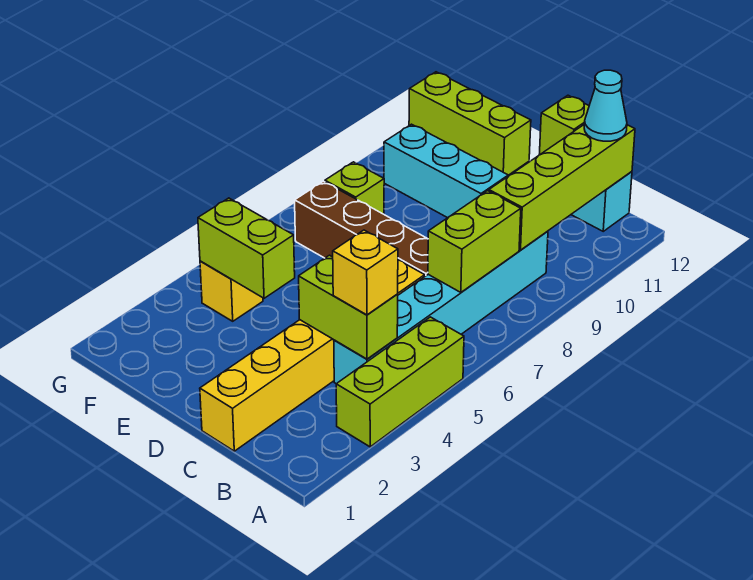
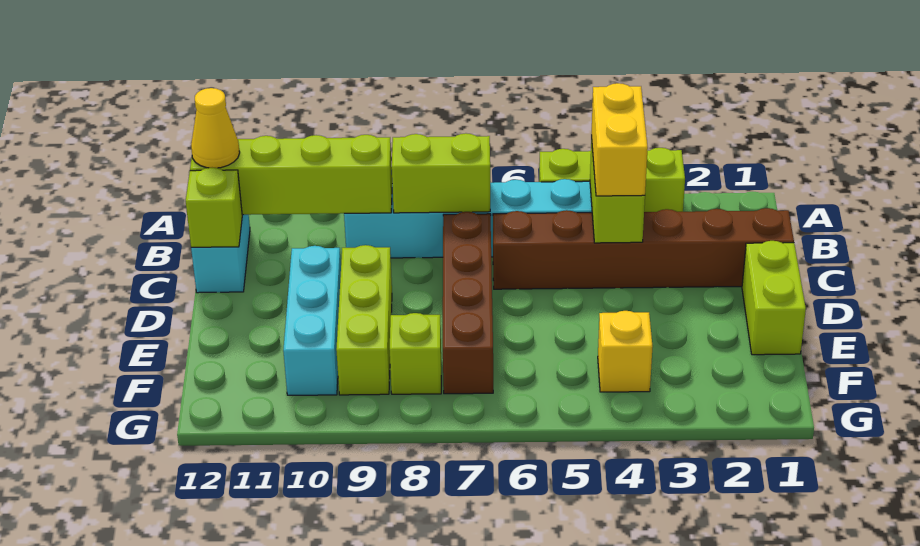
yellow 1x1 brick [333,230,398,315] -> yellow 1x2 brick [591,83,648,196]
cyan 1x1 cone [584,70,627,141] -> yellow 1x1 cone [191,88,240,168]
yellow 1x6 brick [200,260,425,451] -> brown 1x6 brick [493,208,794,289]
lime 1x2 brick [198,198,295,298] -> lime 1x2 brick moved to [742,241,806,355]
lime 1x3 brick [409,72,531,175] -> lime 1x3 brick moved to [336,245,392,395]

